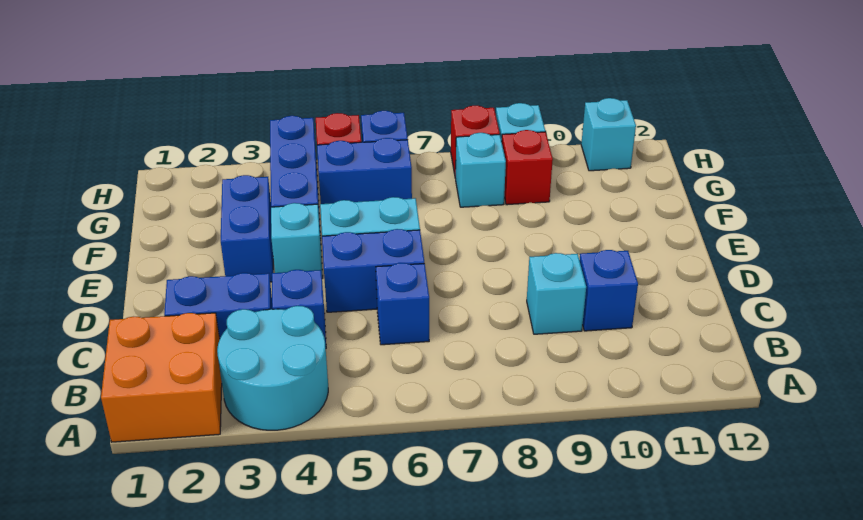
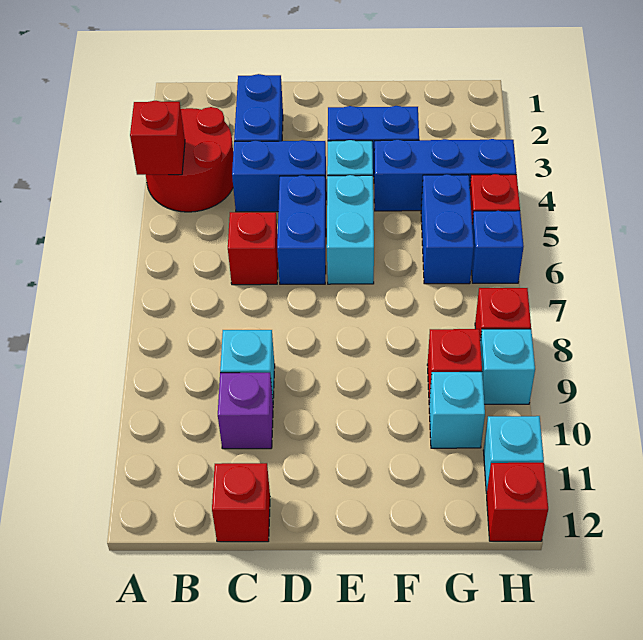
orange 2x2 brick [101,313,222,442] -> none
cyan 2x2 round brick [217,306,328,430] -> red 2x2 round brick [146,107,233,212]
none -> red 1x1 brick [130,101,185,175]
blue 1x1 brick [272,270,326,347] -> blue 1x2 brick [232,140,326,212]
blue 1x1 brick [376,263,429,345] -> red 1x1 brick [228,212,278,285]
blue 1x1 brick [579,250,638,331] -> purple 1x1 brick [218,373,273,449]
none -> red 1x1 brick [212,463,270,542]
cyan 1x1 brick [456,133,506,207] -> cyan 1x1 brick moved to [429,372,485,448]
none -> red 1x1 brick [487,463,548,541]

